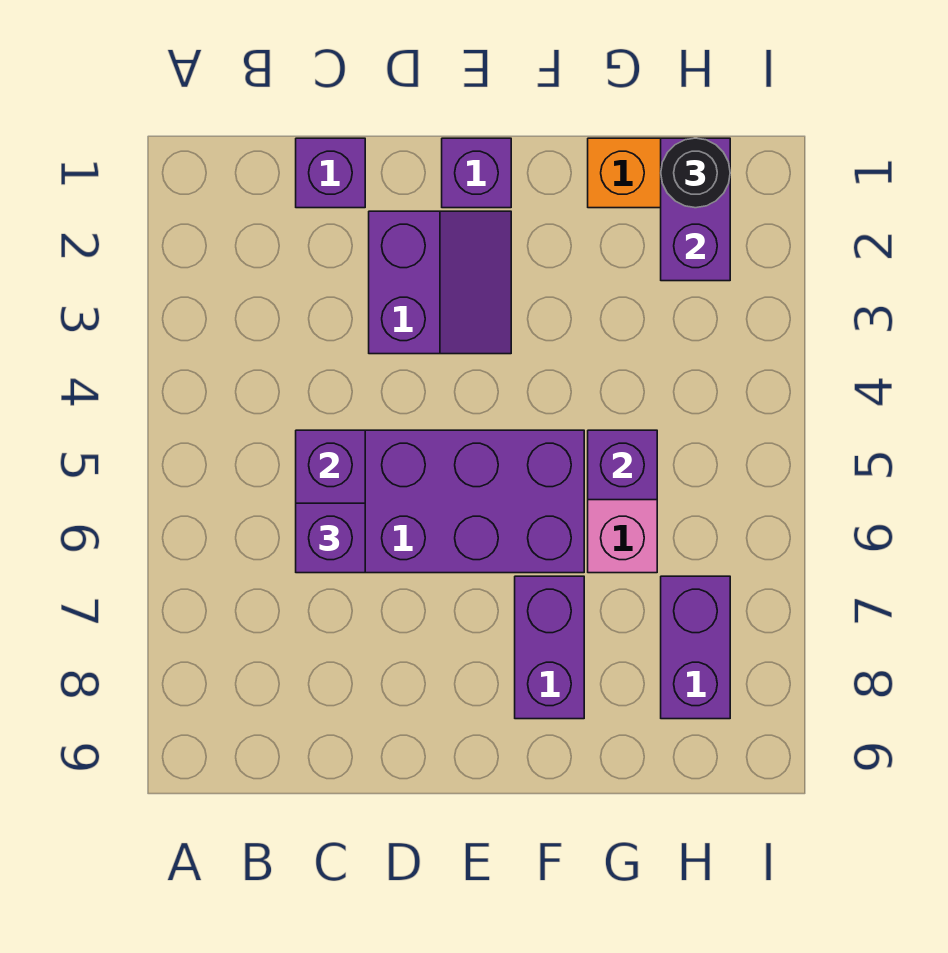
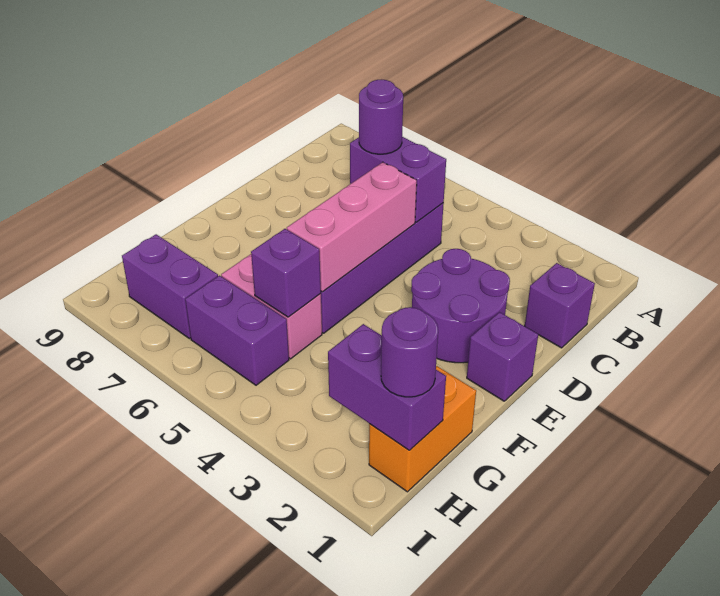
purple 1x1 brick [296,503,365,573] -> purple 1x1 round brick [359,80,403,154]
purple 2x2 slope [369,211,511,354] -> purple 2x2 round brick [411,249,510,363]
none -> pink 1x3 brick [287,162,417,292]
purple 1x2 brick [515,576,584,719] -> purple 1x2 brick moved to [185,276,289,385]
black 1x1 round brick [661,138,730,208] -> purple 1x1 round brick [381,307,438,397]

